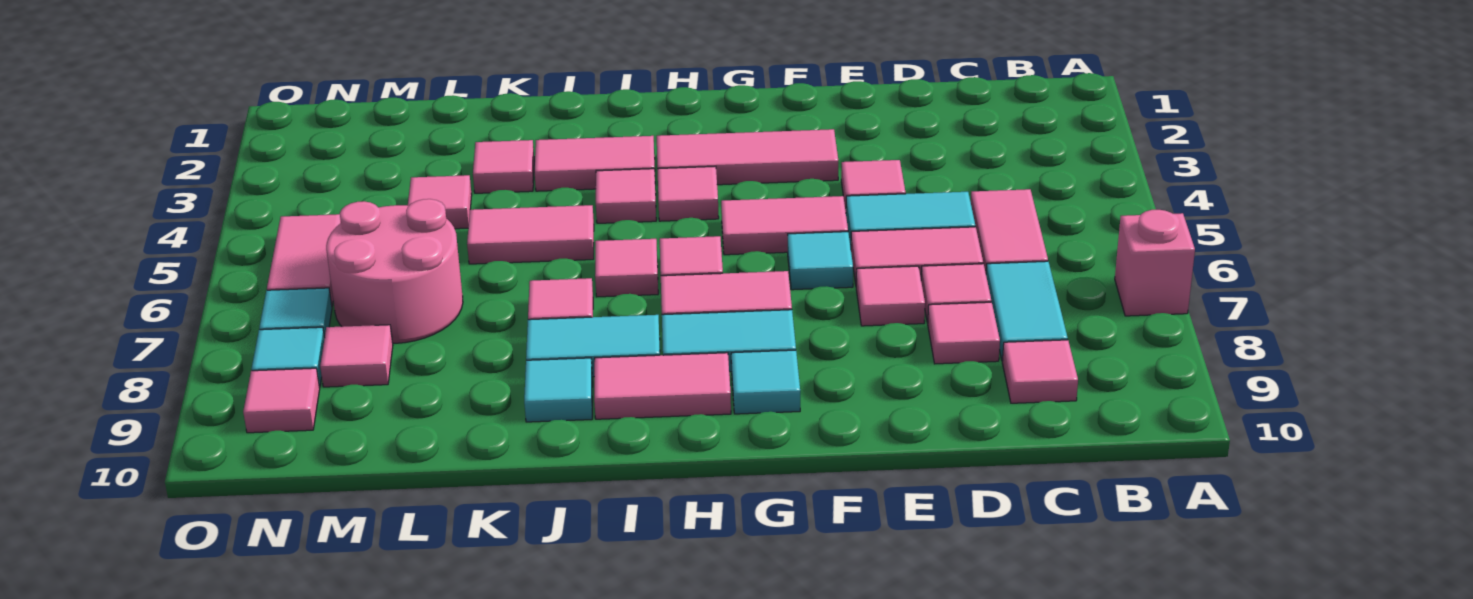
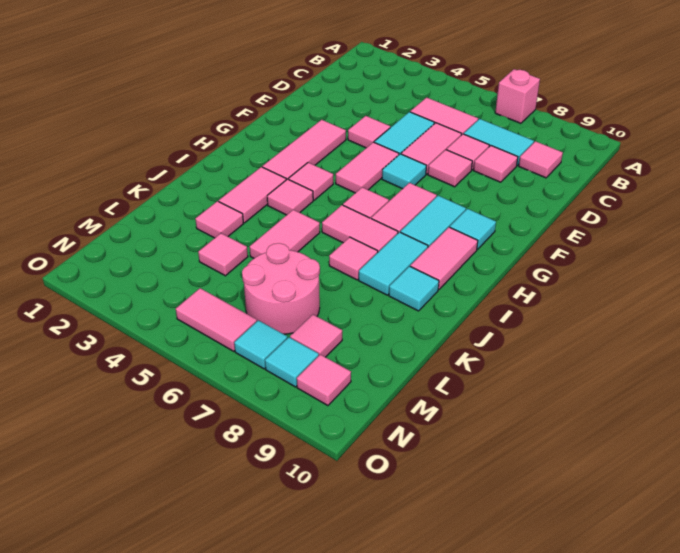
pink 1x1 tile [595,239,658,297] -> pink 1x2 tile [322,205,398,252]

